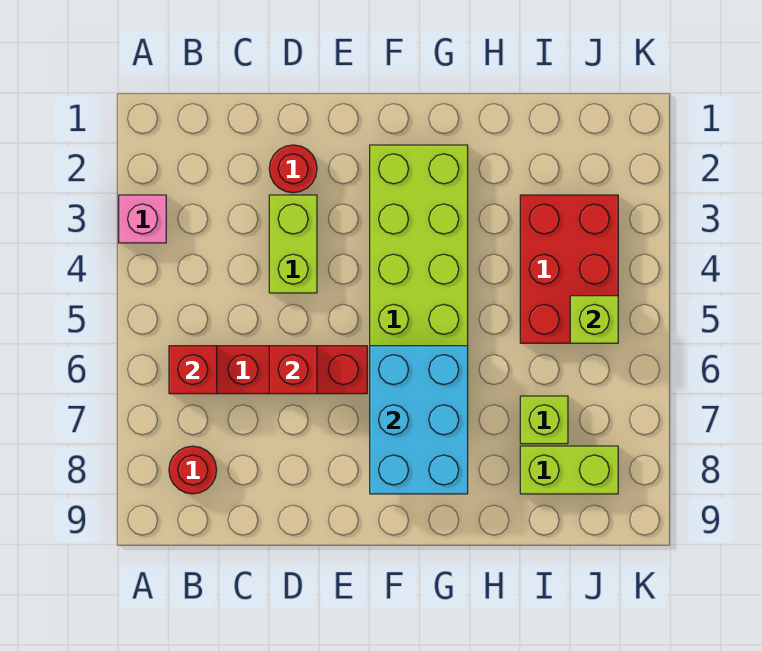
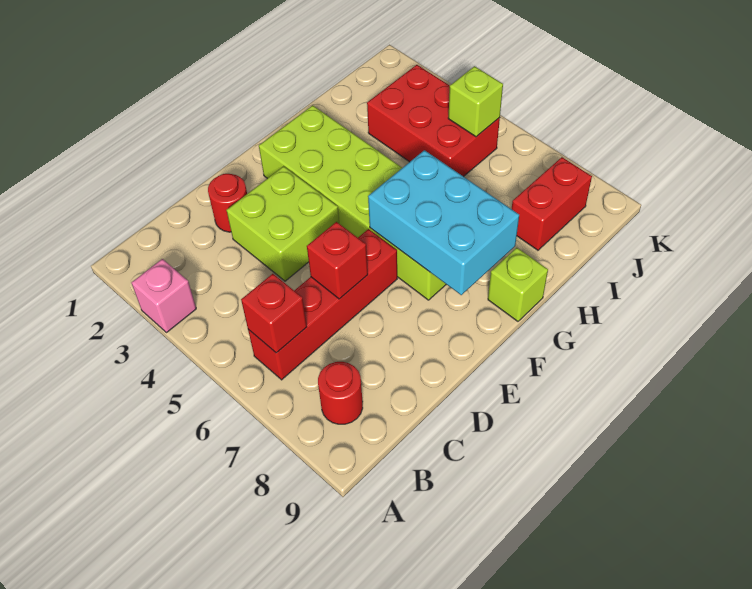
lime 1x2 brick [269,195,317,293] -> lime 2x2 brick [226,166,339,281]
lime 1x1 brick [520,396,568,444] -> lime 1x1 brick moved to [488,248,548,321]
lime 1x2 brick [520,446,618,494] -> red 1x2 brick [512,157,592,250]

